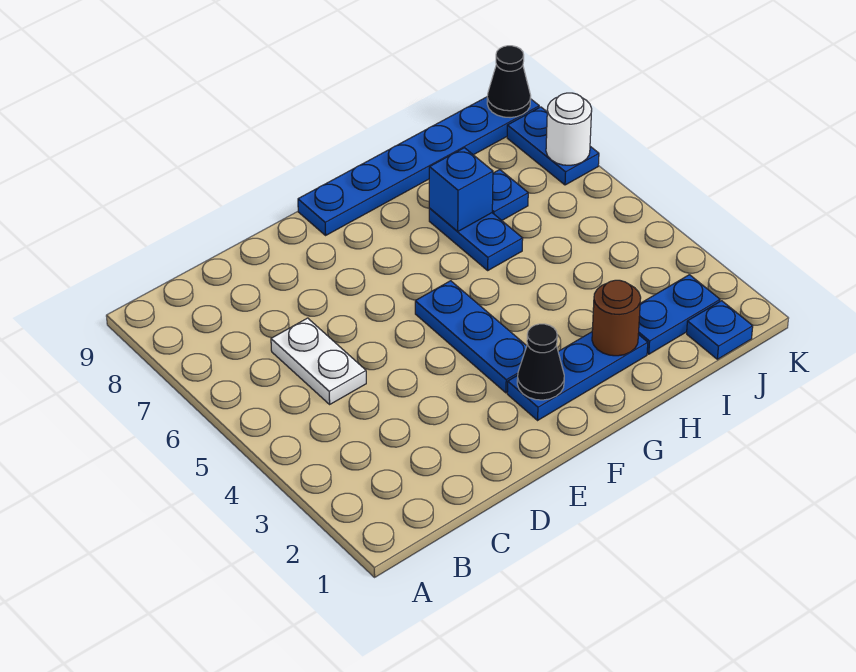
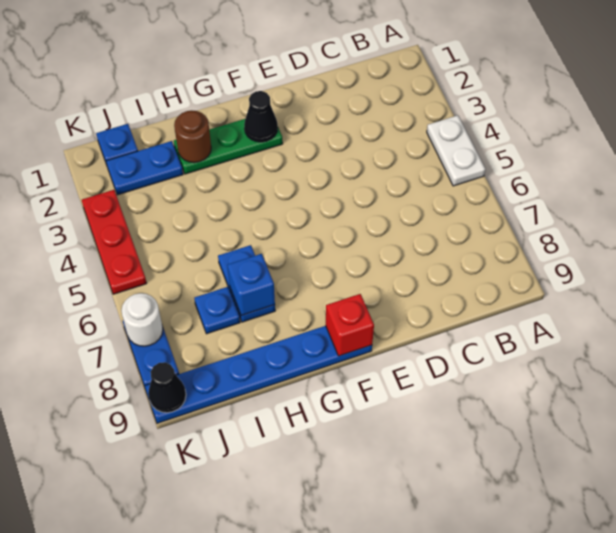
white 1x2 plate [271,318,366,404] -> white 1x2 plate moved to [427,115,485,186]
blue 1x3 plate [507,332,648,420] -> green 1x3 plate [174,119,283,174]
blue 1x3 plate [415,281,527,393] -> none
none -> red 1x1 brick [326,294,374,356]
none -> red 1x3 plate [82,190,147,294]

